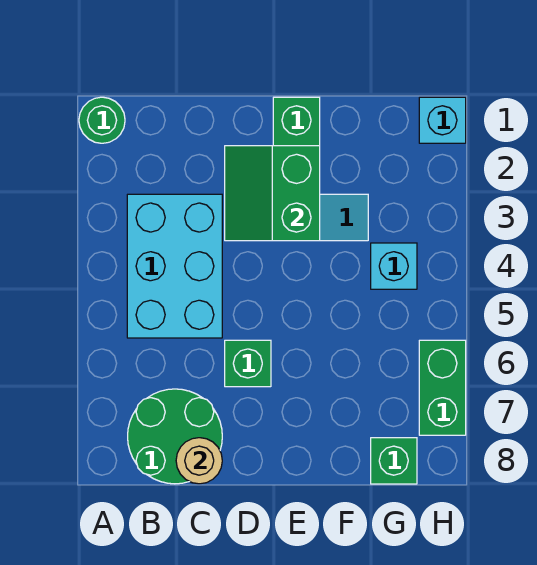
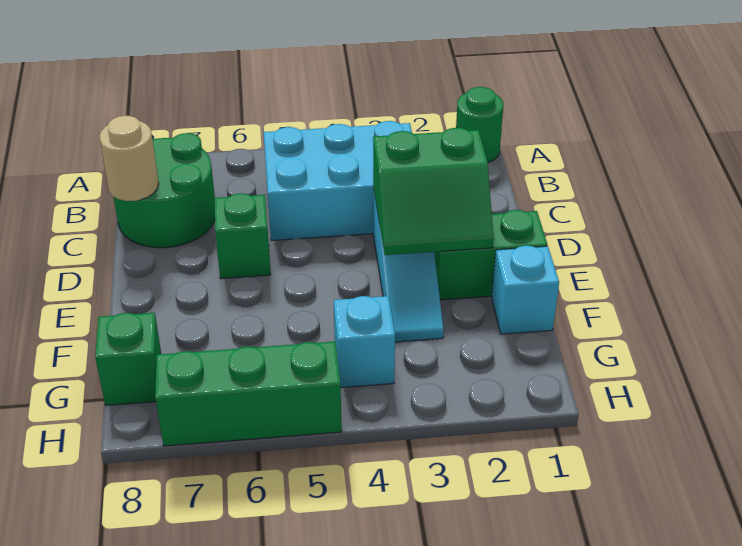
green 2x2 slope [225,146,320,241] -> green 2x2 slope turned to [373,128,494,255]
cyan 1x1 brick [419,97,466,143] -> cyan 1x1 brick moved to [492,246,559,334]
green 1x2 brick [419,340,466,435] -> green 1x3 brick [155,342,342,446]

